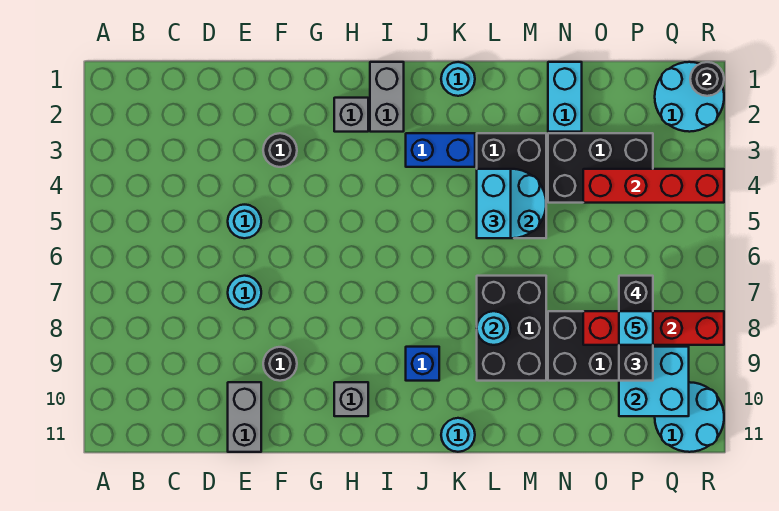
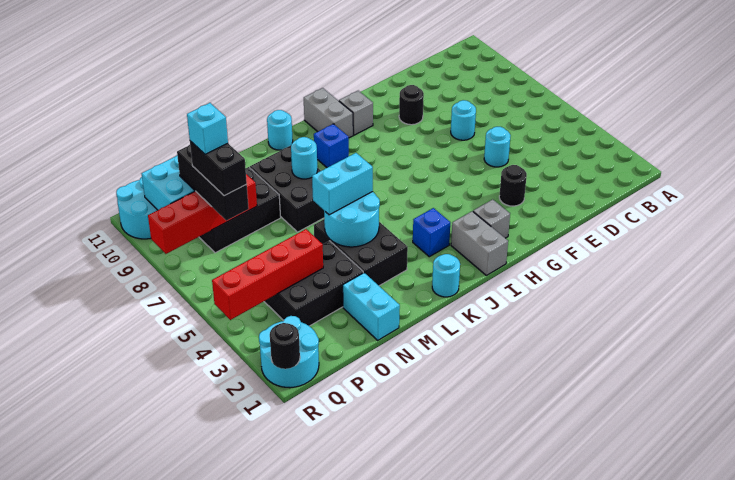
grey 1x2 brick [228,382,261,452] -> grey 1x2 brick moved to [304,88,353,138]
blue 1x2 brick [406,133,475,167] -> blue 1x1 brick [413,208,450,257]
cyan 1x2 brick [477,169,511,238] -> cyan 1x2 brick turned to [312,153,373,215]

